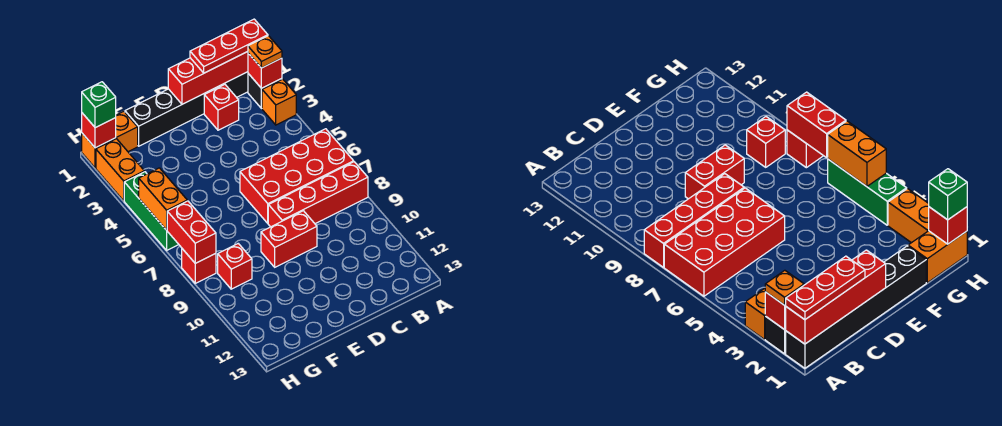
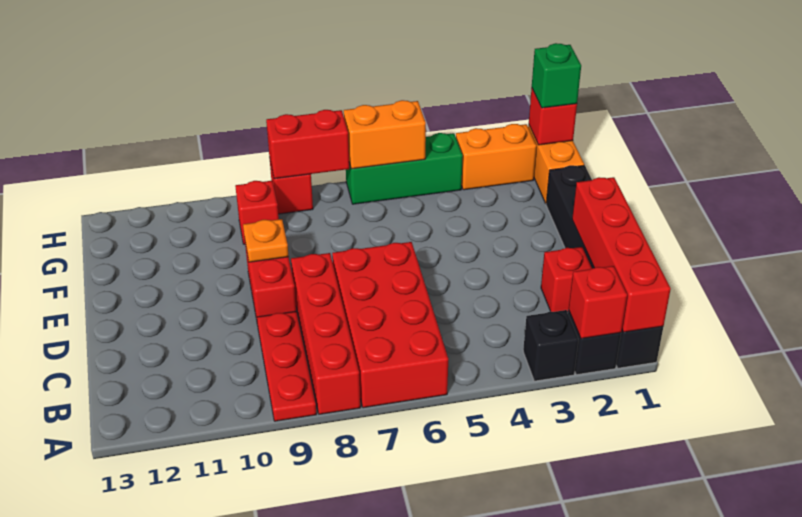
red 1x3 plate [190,19,268,73] -> red 1x3 plate moved to [257,311,317,421]
orange 1x1 plate [248,36,282,68] -> orange 1x1 plate moved to [243,219,289,262]
orange 1x1 brick [262,79,296,125] -> black 1x1 brick [523,310,579,381]

